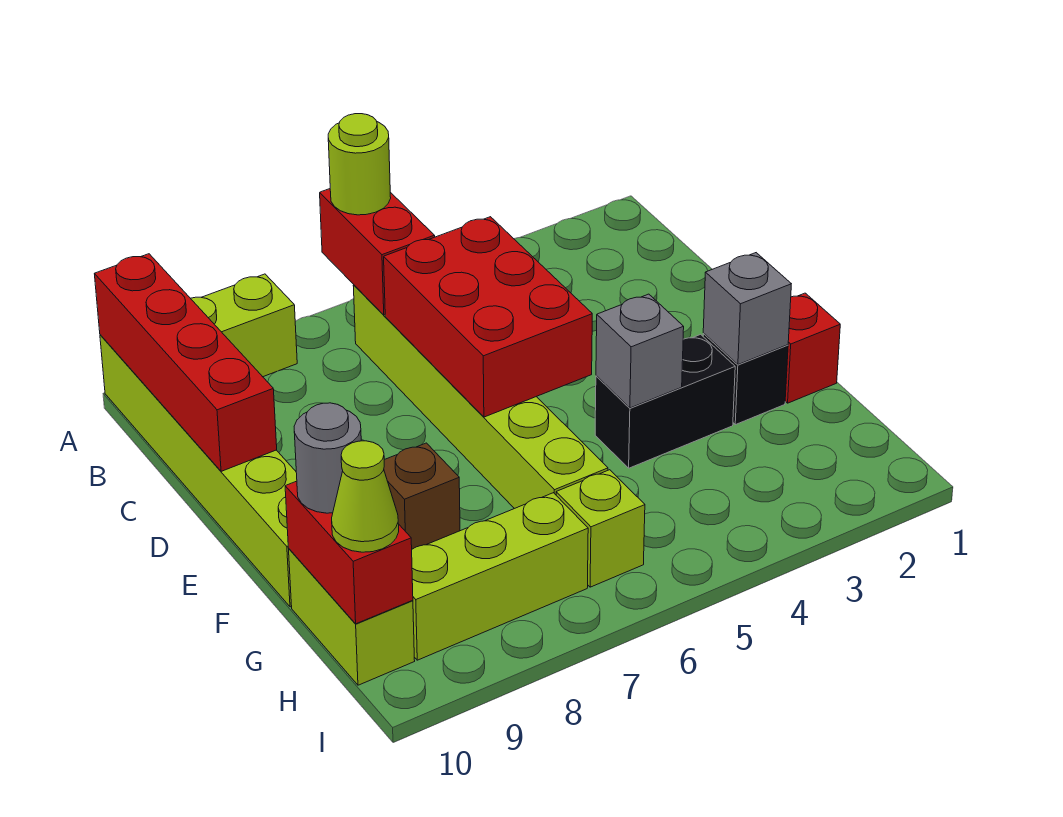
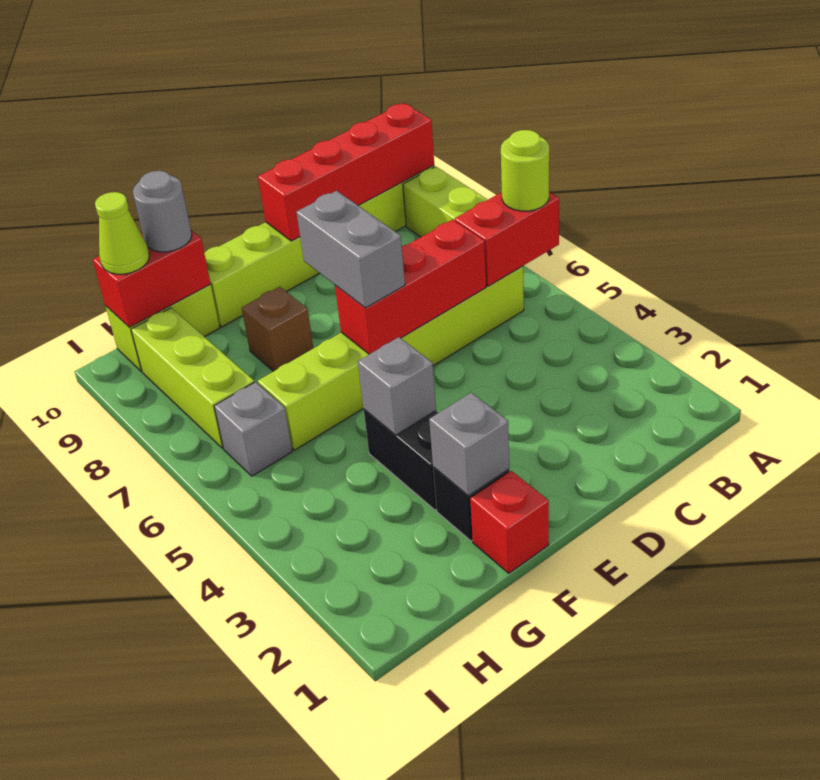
red 2x3 brick [384,217,592,417] -> red 1x3 brick [335,220,486,354]
none -> grey 1x2 brick [297,191,405,308]
lime 1x1 brick [556,470,645,587] -> grey 1x1 brick [214,382,292,476]

